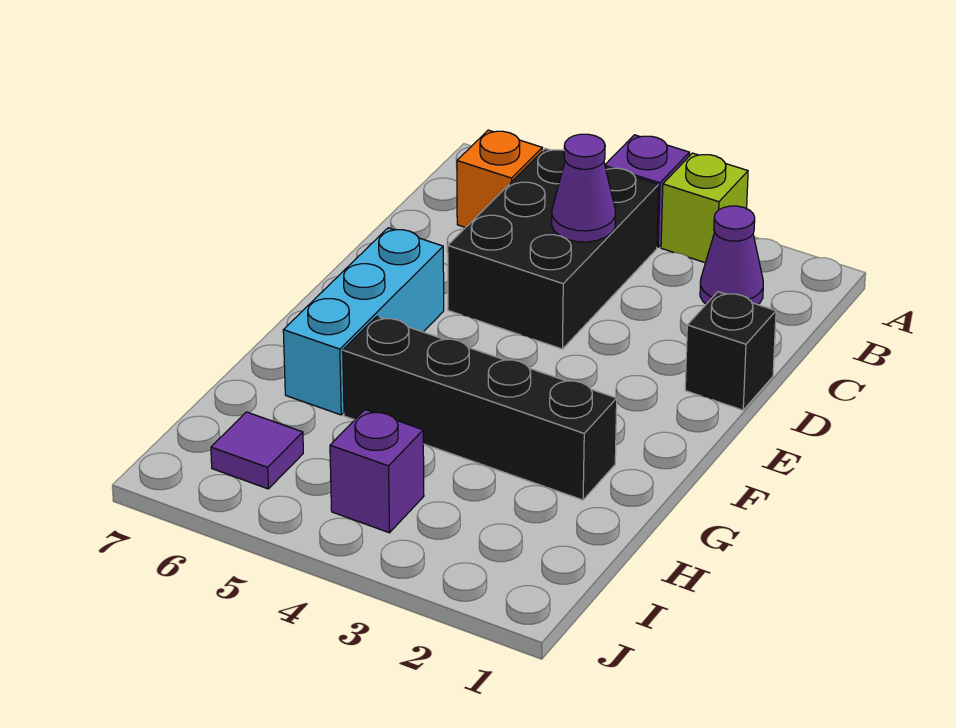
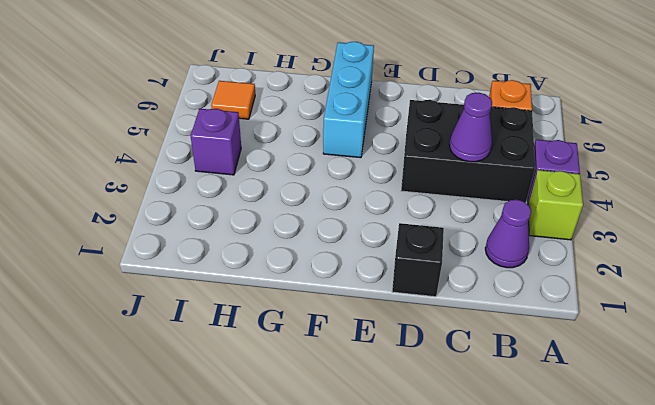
cyan 1x3 brick [283,228,444,415] -> cyan 1x3 brick turned to [323,42,374,158]
black 1x4 brick [343,316,617,500] -> none
purple 1x1 tile [211,412,303,489] -> orange 1x1 tile [211,81,255,119]

